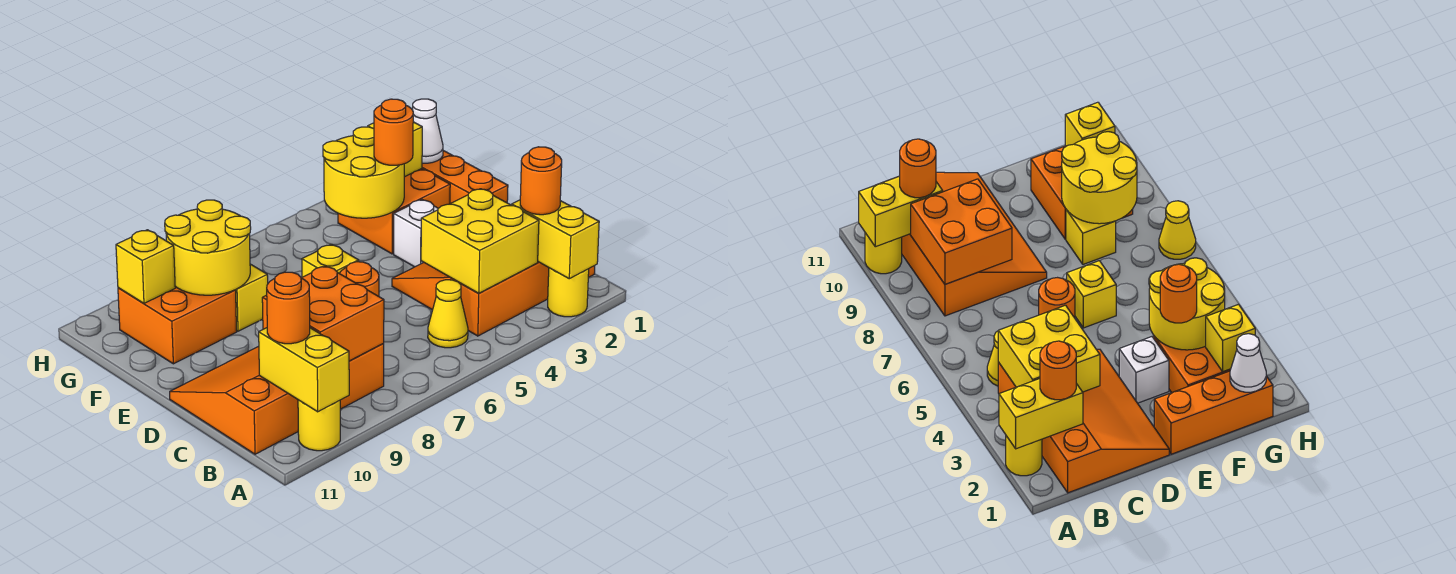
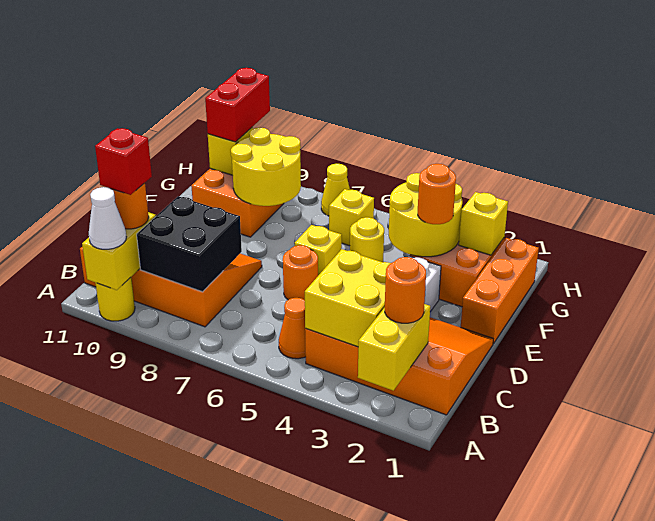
yellow 1x1 round brick [548,268,589,317] -> yellow 1x1 round brick moved to [350,217,384,262]
yellow 1x1 cone [428,280,468,348] -> orange 1x1 cone [279,298,306,359]
orange 2x2 brick [262,266,384,361] -> black 2x2 brick [137,196,242,292]
none -> red 1x1 brick [95,128,152,195]
yellow 1x1 brick [236,264,268,331] -> yellow 1x1 brick moved to [329,189,374,246]
white 1x1 cone [413,99,443,163] -> white 1x1 cone moved to [89,187,126,249]
none -> red 1x2 brick [205,68,270,142]

